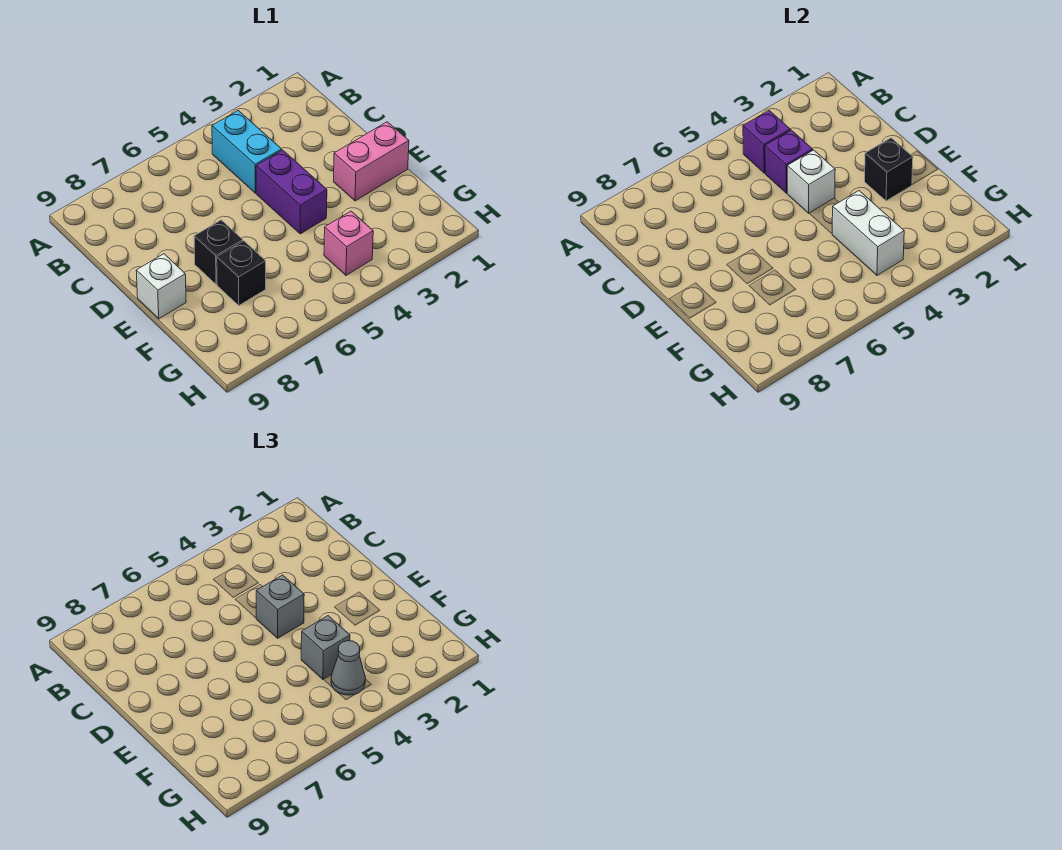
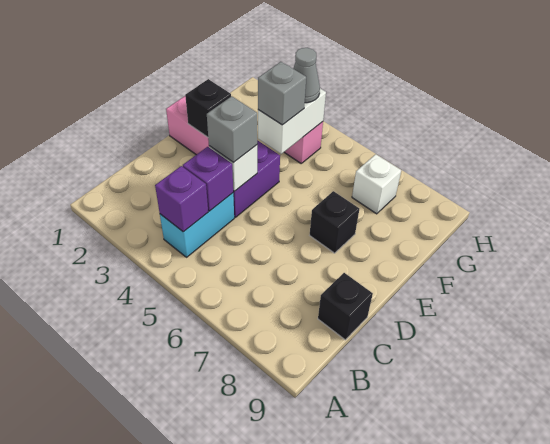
white 1x1 brick [136,254,186,319] -> white 1x1 brick moved to [352,154,401,214]
black 1x1 brick [217,241,266,305] -> black 1x1 brick moved to [318,273,373,340]

